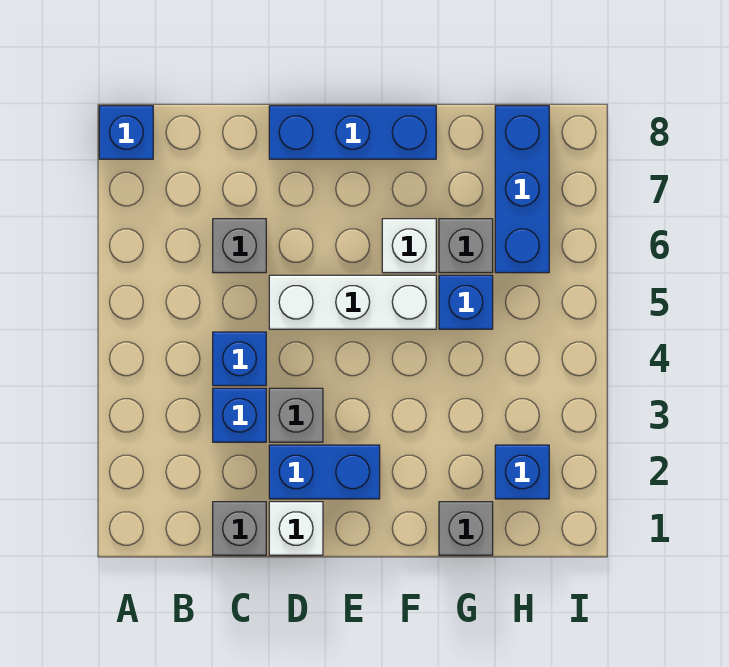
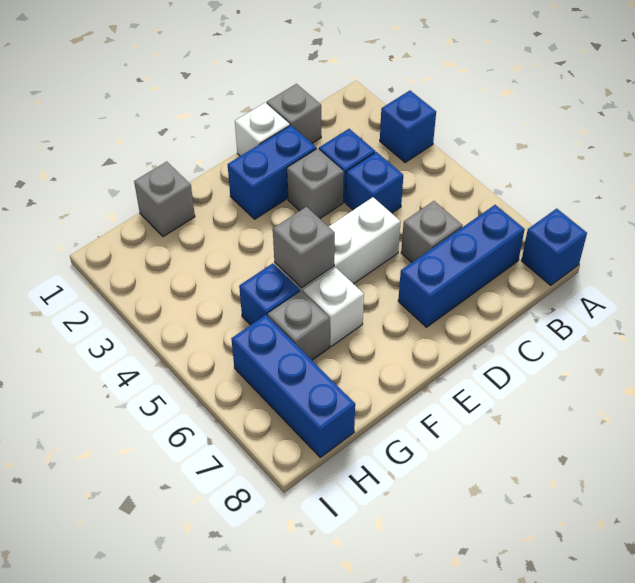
blue 1x3 brick [269,106,436,159] -> blue 1x3 brick moved to [398,205,525,327]
none -> grey 1x1 brick [273,207,335,288]
blue 1x1 brick [495,445,549,499] -> blue 1x1 brick moved to [380,91,436,162]

